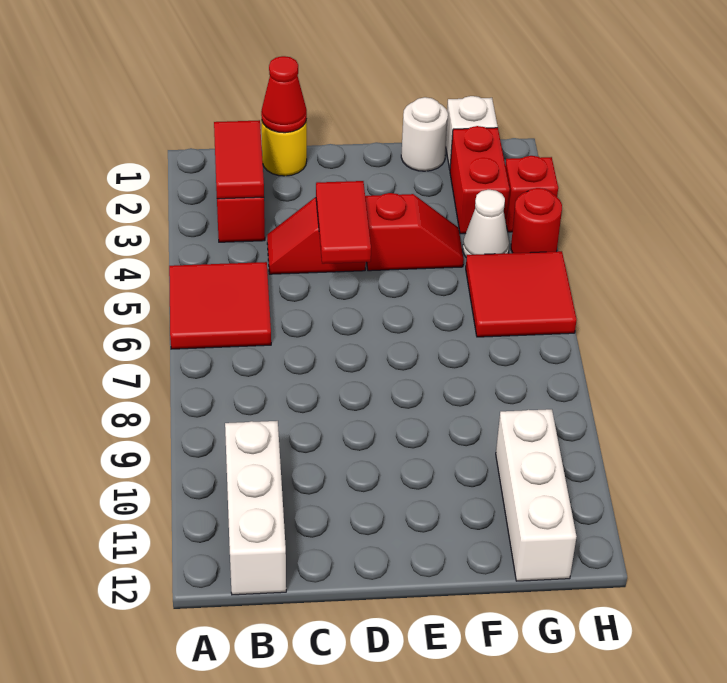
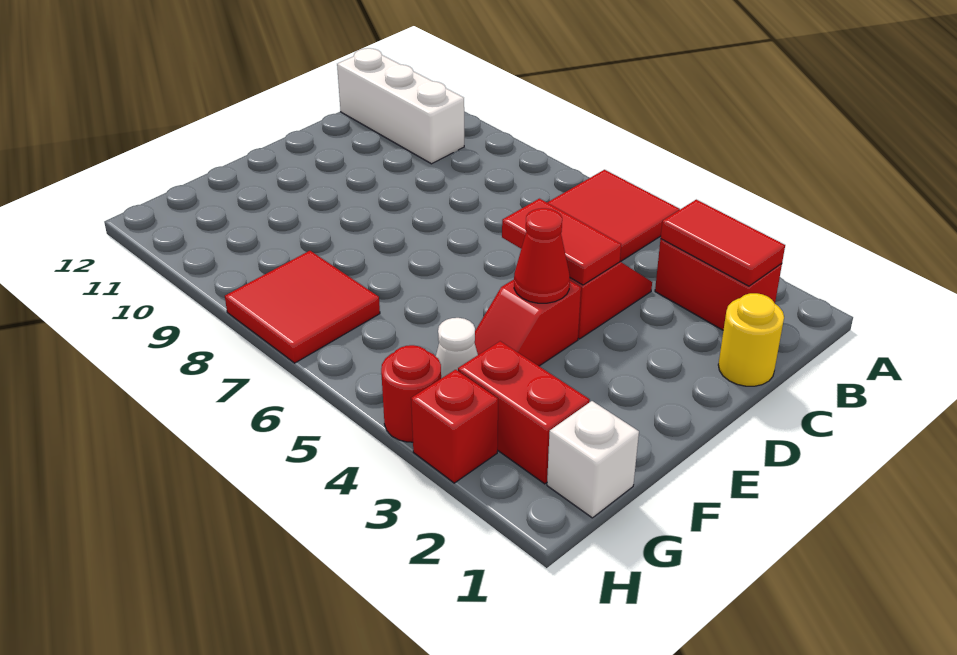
red 1x1 cone [261,56,307,133] -> red 1x1 cone moved to [514,208,570,303]
white 1x1 round brick [401,97,448,171] -> none
red 2x2 tile [466,251,577,337] -> red 2x2 tile moved to [225,251,380,363]
white 1x3 brick [496,409,577,581] -> none

